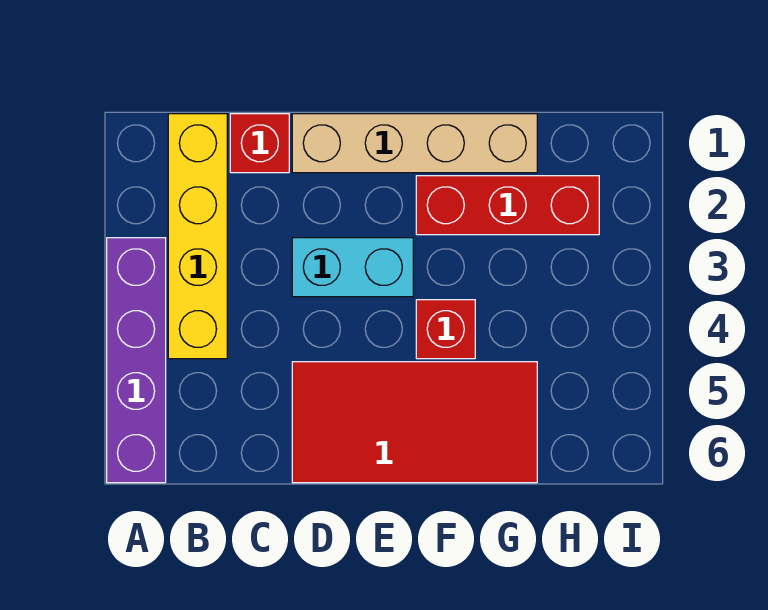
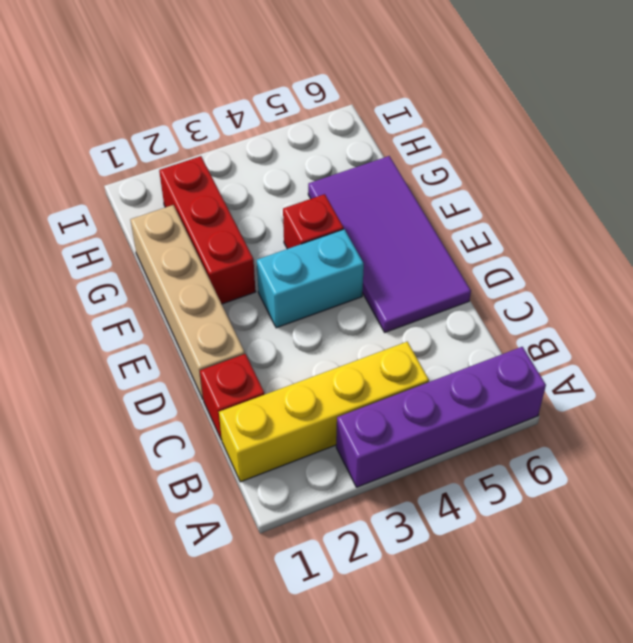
cyan 1x2 brick [292,238,413,297] -> cyan 1x2 brick turned to [257,229,364,328]
red 2x4 tile [292,362,537,483] -> purple 2x4 tile [308,156,471,332]

